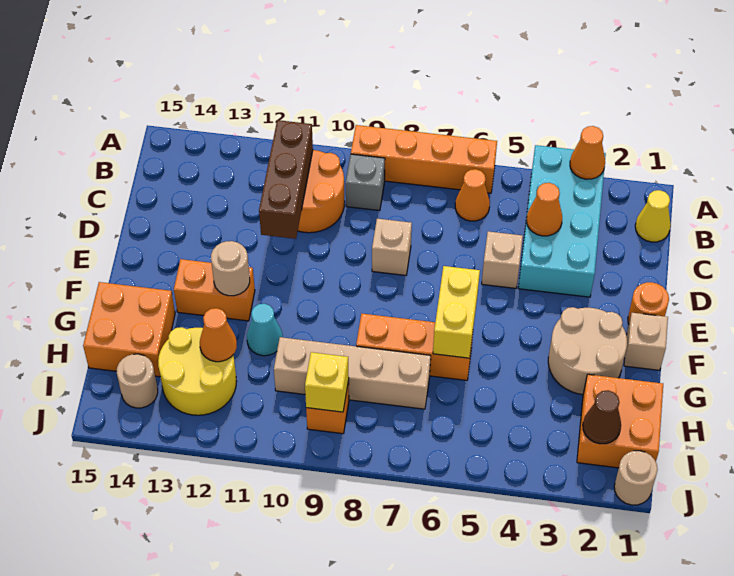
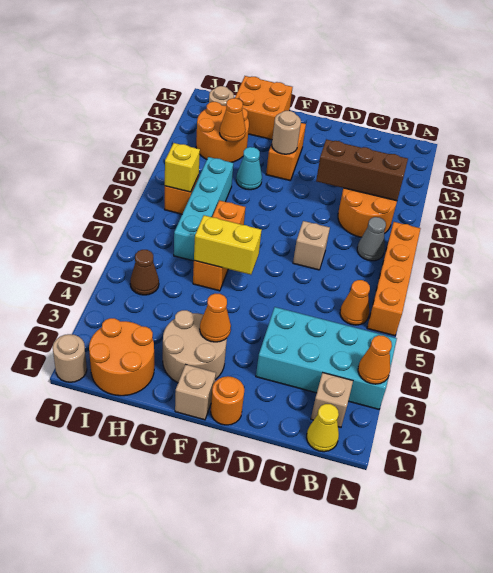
grey 1x1 brick [346,154,385,211] -> grey 1x1 cone [357,217,386,261]
orange 1x1 cone [526,183,562,236] -> orange 1x1 cone moved to [200,294,231,342]
tan 1x1 brick [482,231,523,288] -> tan 1x1 brick moved to [311,373,353,427]
orange 2x2 brick [577,374,663,468] -> orange 2x2 round brick [89,318,154,396]
tan 1x4 brick [274,337,431,409] -> cyan 1x4 brick [174,157,233,261]
yellow 2x2 round brick [158,327,237,415] -> orange 2x2 round brick [196,102,249,162]
brown 1x1 cone [583,390,621,444] -> brown 1x1 cone moved to [130,250,159,295]

